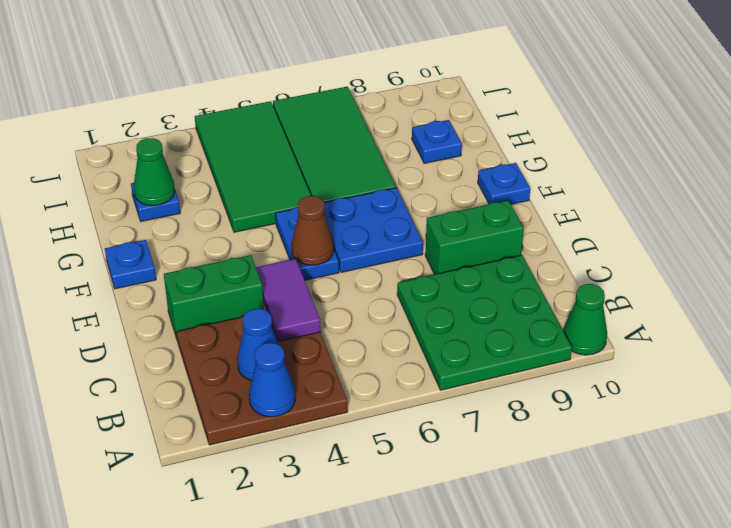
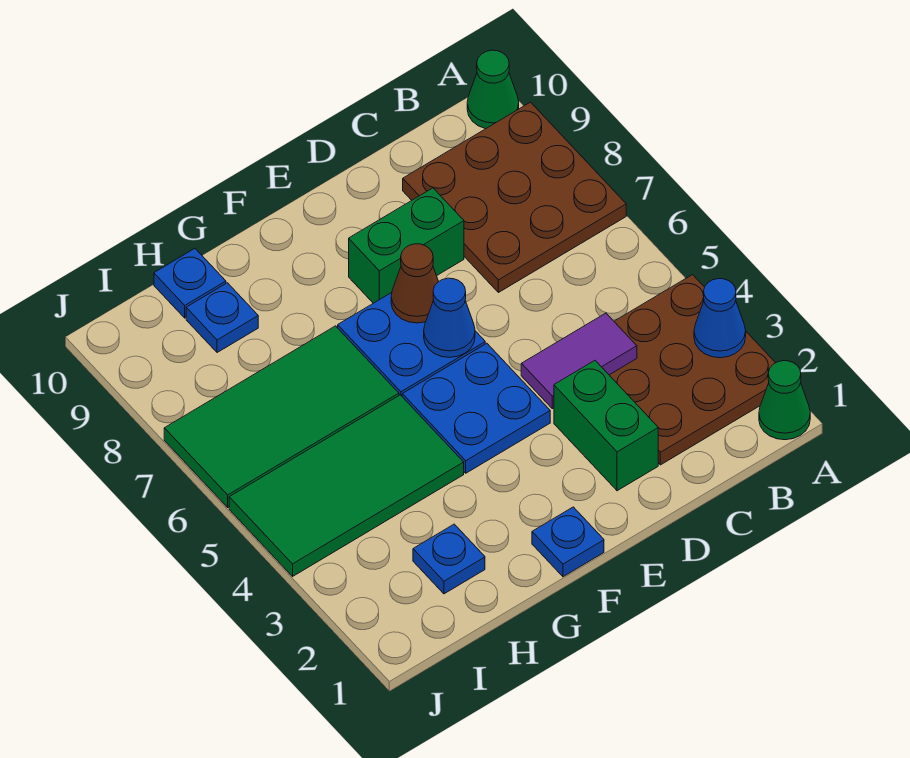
green 3x3 plate [397,255,572,390] -> brown 3x3 plate [403,102,626,292]
blue 1x1 cone [237,309,278,381] -> blue 1x1 cone moved to [424,278,475,357]
green 1x2 brick [425,201,524,274] -> green 1x2 brick turned to [349,188,464,303]
blue 1x2 plate [275,207,339,280] -> blue 2x2 plate [402,343,550,473]
brown 1x1 cone [291,196,334,265] -> brown 1x1 cone moved to [391,244,439,323]
blue 1x1 plate [478,163,530,204] -> blue 1x1 plate moved to [154,249,226,318]
green 1x1 cone [134,138,175,206] -> green 1x1 cone moved to [759,361,810,440]

